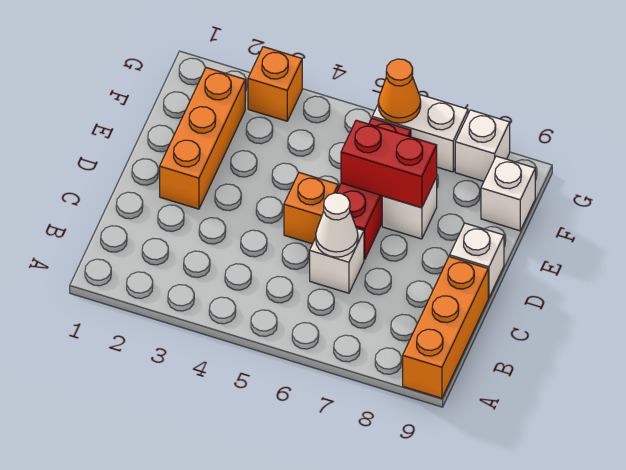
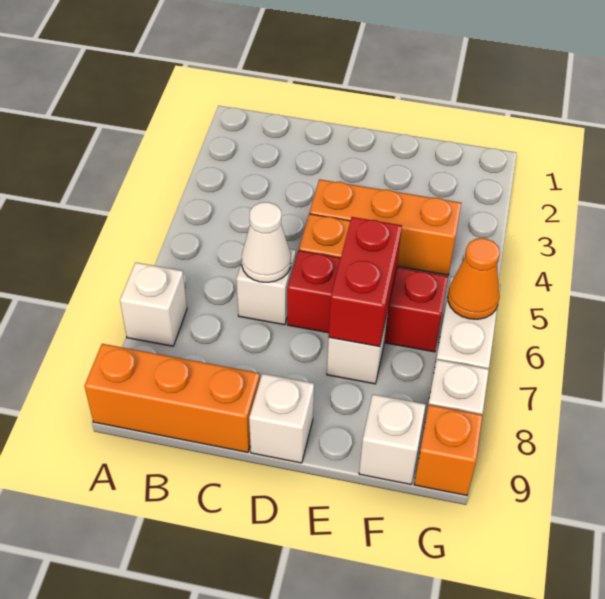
none -> white 1x1 brick [120,262,187,346]
orange 1x3 brick [160,68,245,209] -> orange 1x3 brick moved to [309,179,461,275]
orange 1x1 brick [248,47,302,121] -> orange 1x1 brick moved to [414,405,483,495]

